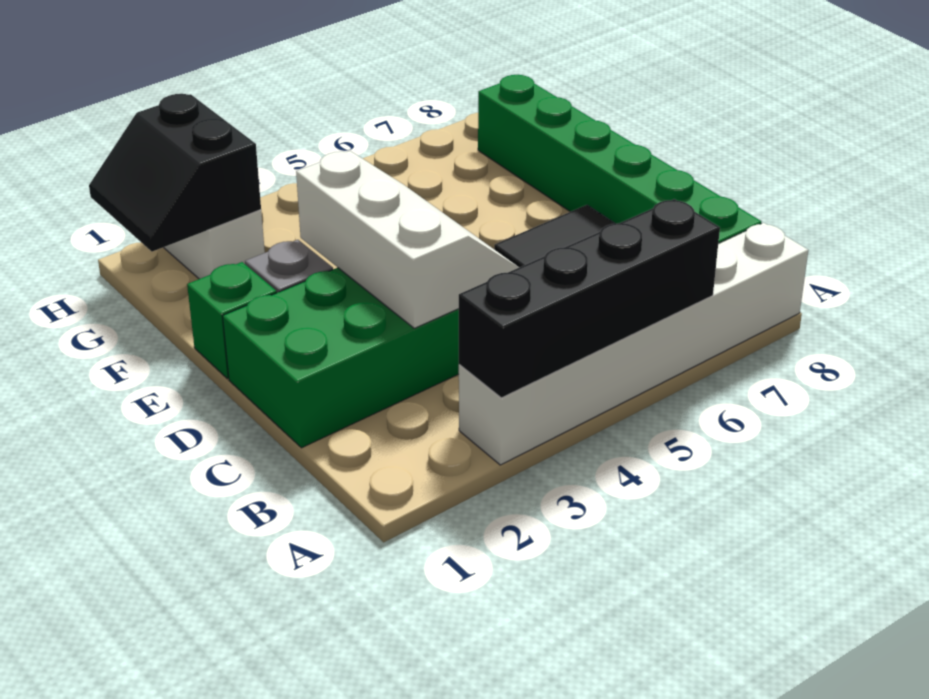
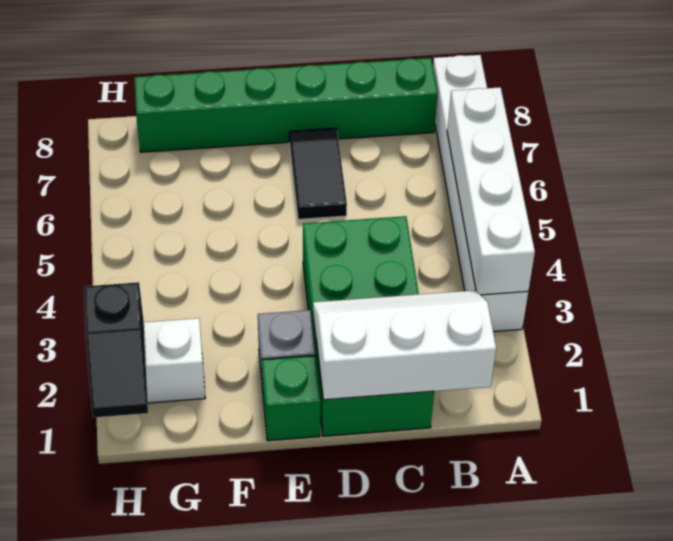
black 1x4 brick [459,199,720,398] -> white 1x4 brick [447,87,535,295]
white 2x3 slope [296,151,519,328] -> white 2x3 slope moved to [313,290,496,400]
black 2x2 slope [89,94,261,252] -> black 1x2 slope [84,282,148,418]

